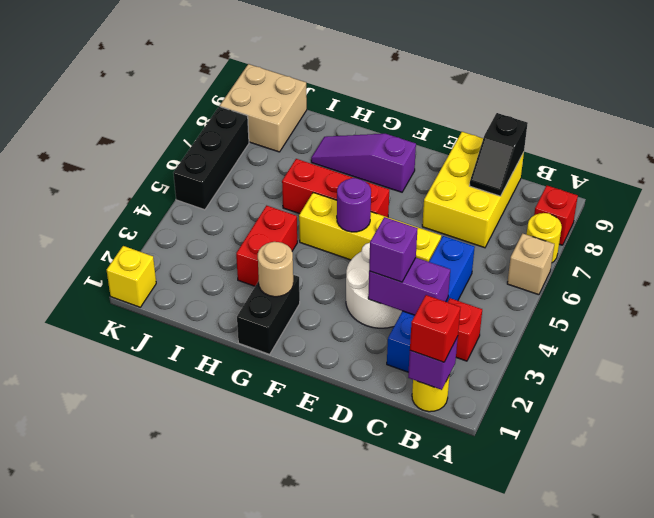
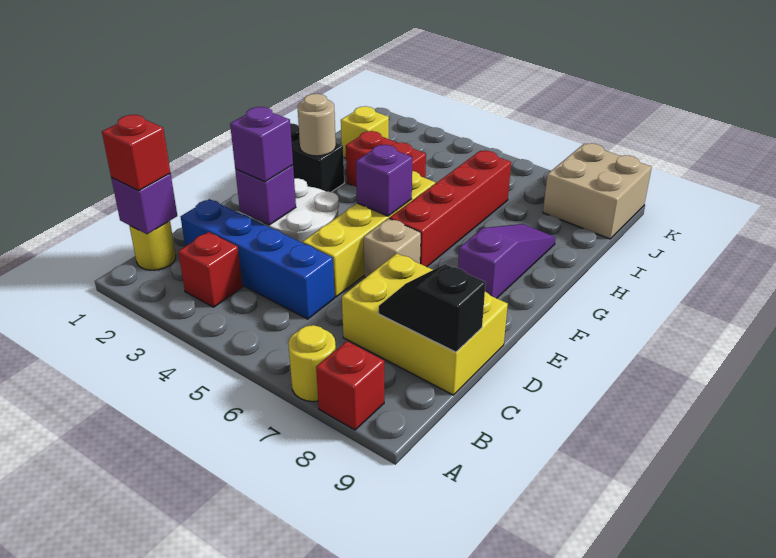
tan 1x1 brick [507,233,554,295] -> tan 1x1 brick moved to [364,219,421,278]
purple 1x2 brick [368,258,450,315] -> purple 1x1 brick [235,165,296,225]
purple 1x1 round brick [337,178,371,232] -> purple 1x1 brick [356,145,412,216]
red 1x3 brick [282,159,389,217] -> red 1x4 brick [390,151,511,267]
yellow 1x1 brick [107,246,156,307] -> yellow 1x1 brick moved to [341,106,389,158]
black 1x3 brick [174,106,249,210] -> none

